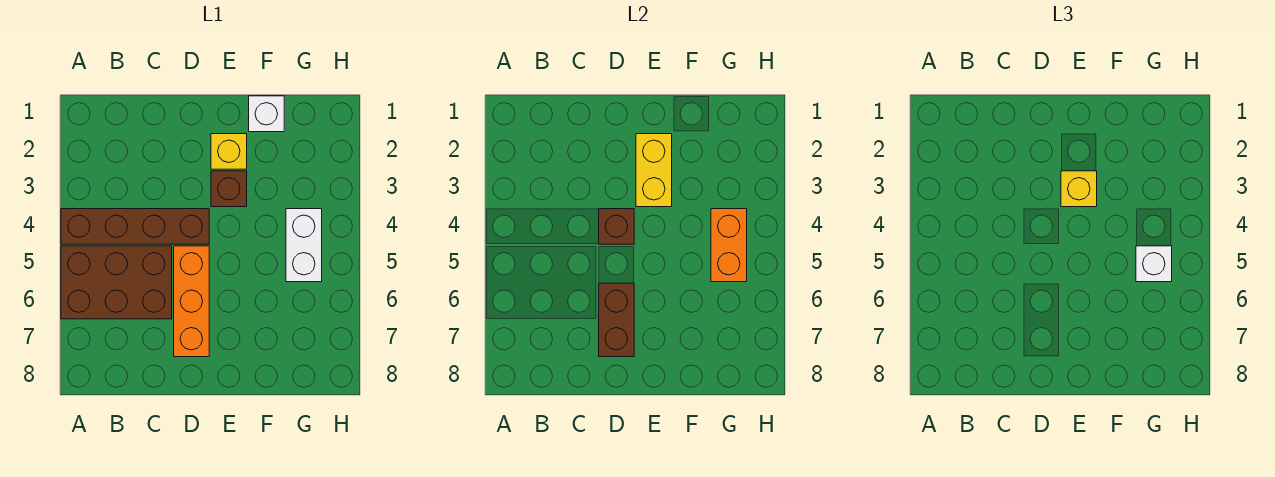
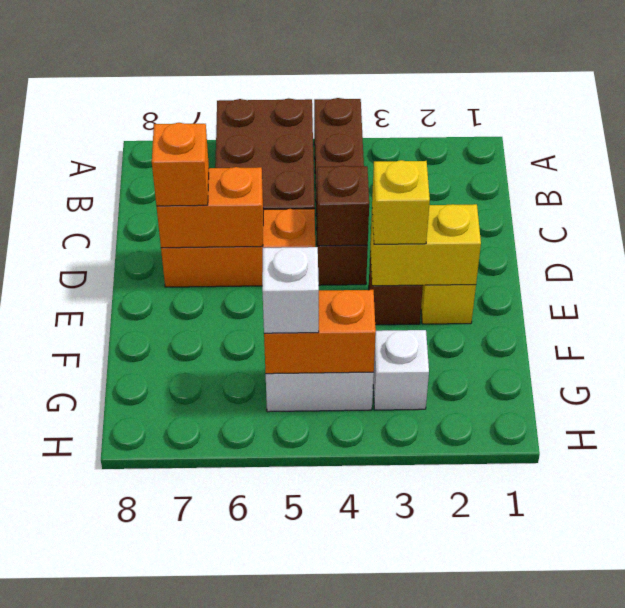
brown 1x2 brick [599,283,634,357] -> orange 1x2 brick [157,167,263,248]
none -> orange 1x1 brick [152,123,209,206]
white 1x1 brick [249,96,284,132] -> white 1x1 brick moved to [373,330,429,410]

